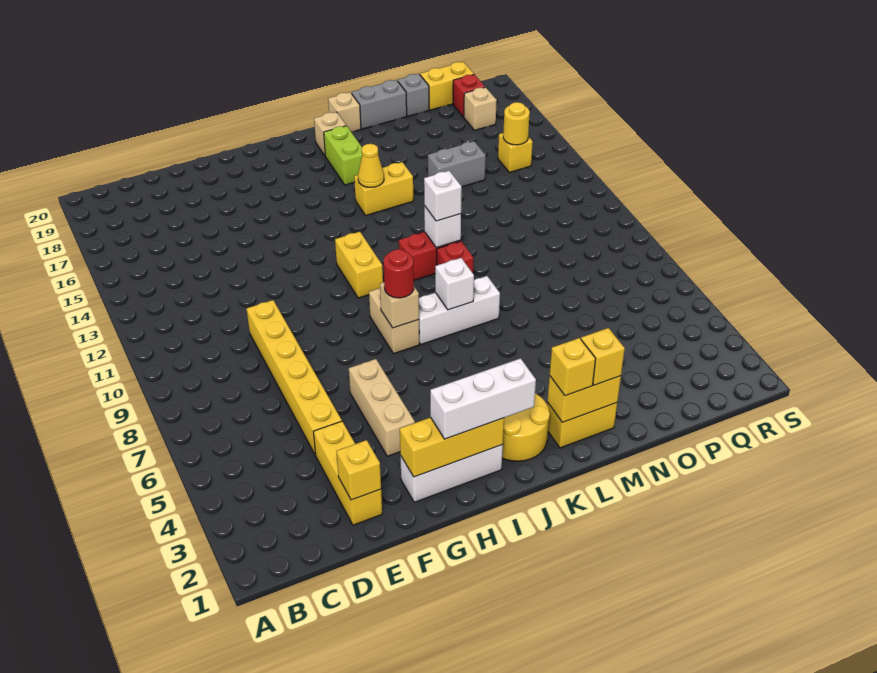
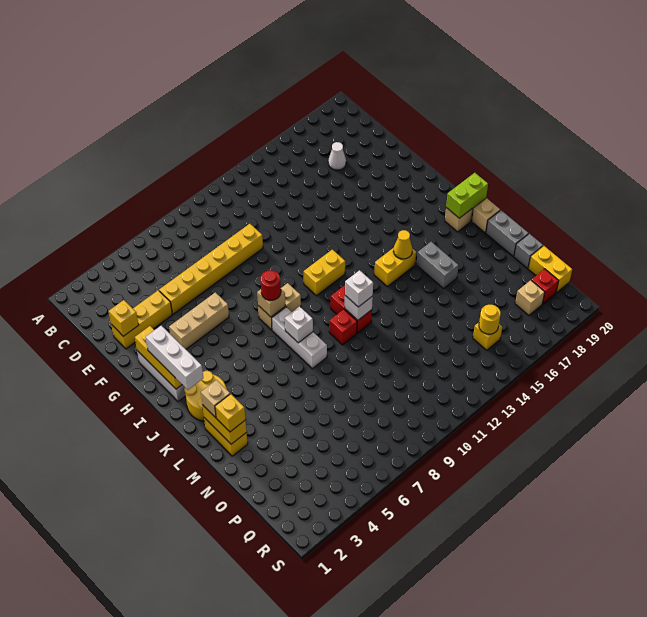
none -> white 1x1 cone [328,142,346,170]
yellow 1x2 brick [354,162,413,215] -> yellow 1x2 brick turned to [374,248,416,286]
lime 1x2 brick [324,126,362,185] -> lime 1x2 brick moved to [446,173,488,218]
yellow 1x1 brick [550,338,596,396] -> tan 1x1 brick [201,380,230,418]
grey 1x2 brick [428,141,486,187] -> grey 1x2 brick moved to [417,242,459,289]

